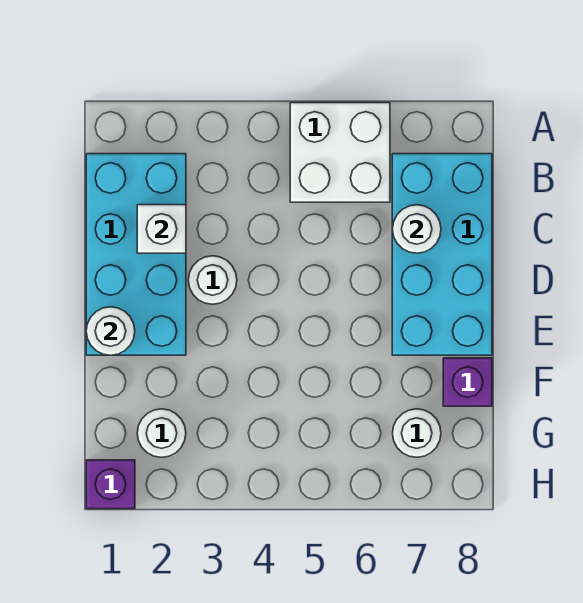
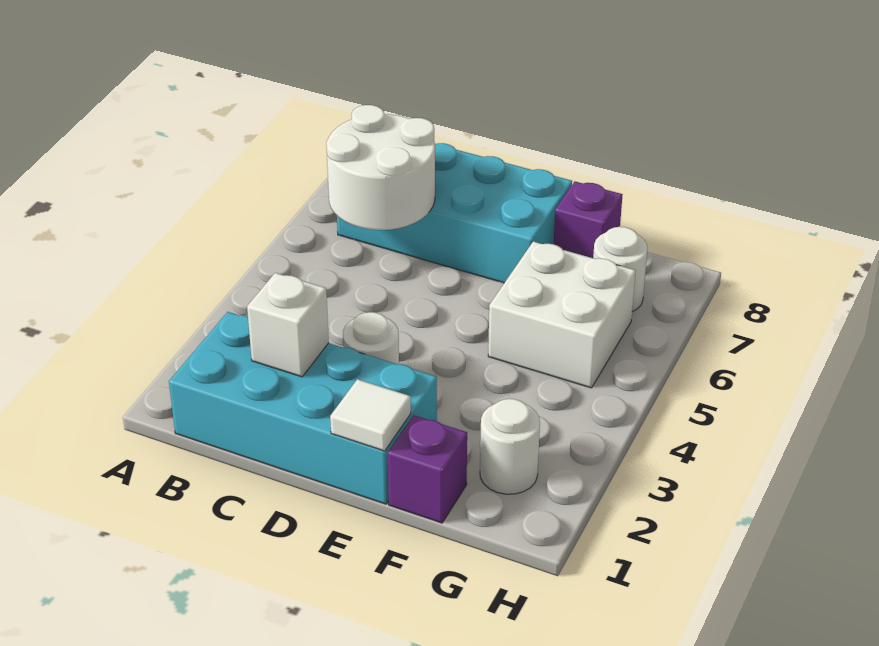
white 2x2 brick [290,103,390,202] -> white 2x2 brick moved to [488,242,636,388]
white 1x1 round brick [392,205,441,253] -> white 2x2 round brick [326,105,435,230]
white 1x1 round brick [86,307,135,355] -> white 1x1 tile [330,379,411,451]
purple 1x1 brick [86,460,135,509] -> purple 1x1 brick moved to [388,415,467,523]

